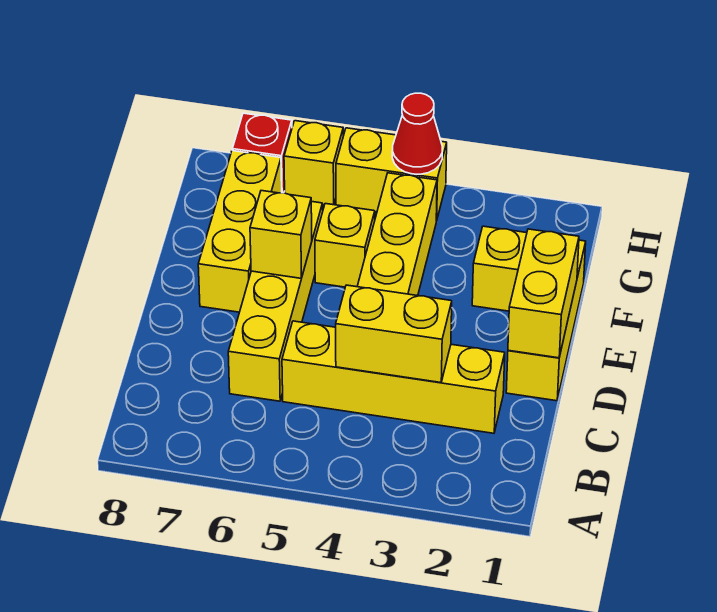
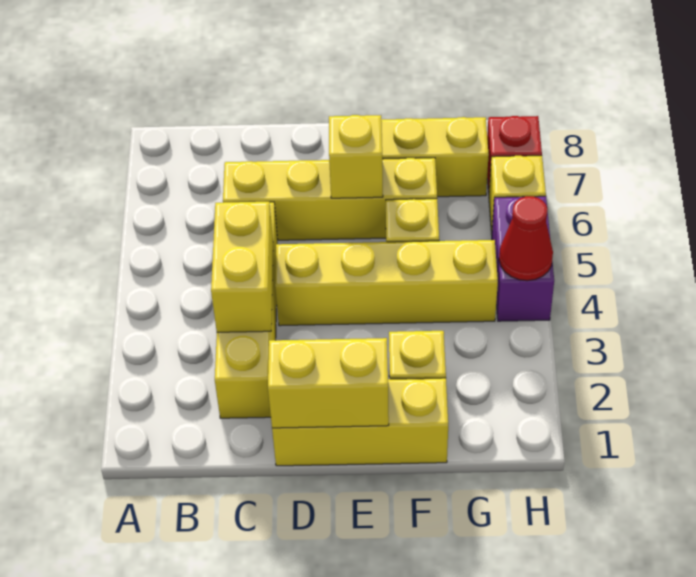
yellow 1x2 brick [336,128,447,221] -> purple 1x2 brick [492,196,554,321]

